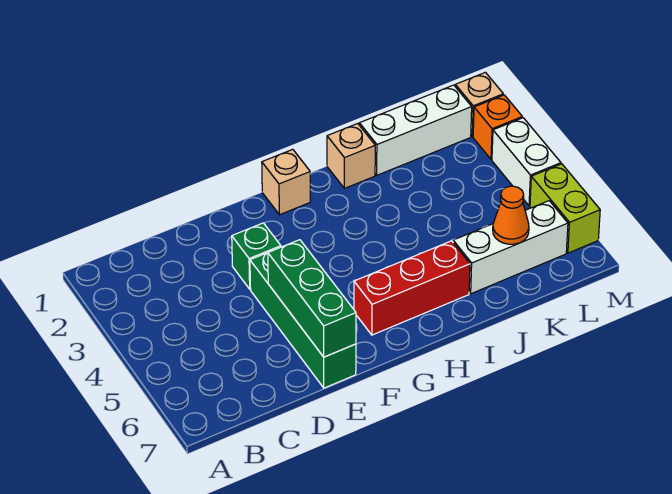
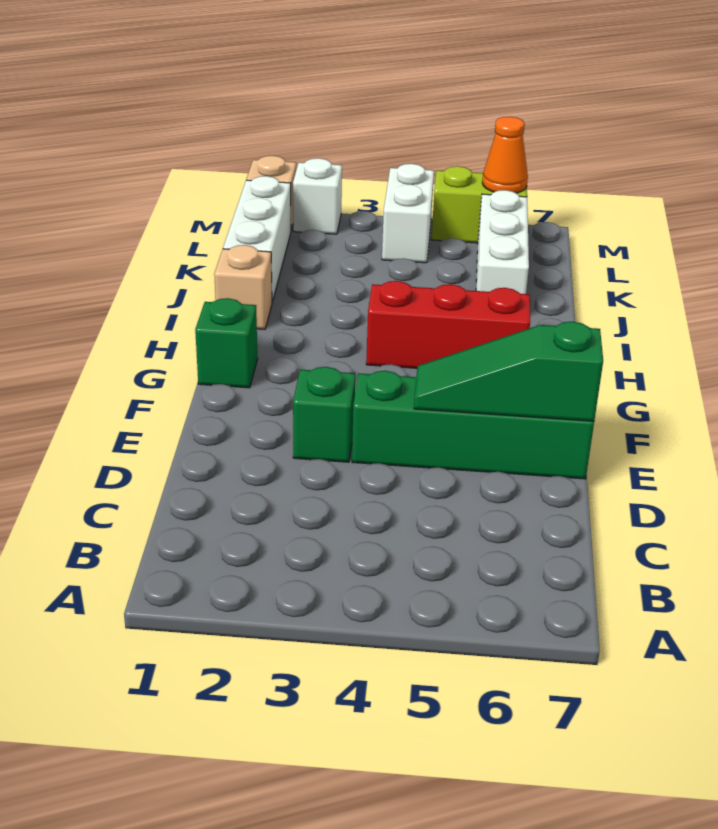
green 1x3 brick [268,240,356,357] -> green 1x3 slope [414,322,603,421]
tan 1x1 brick [262,149,310,215] -> green 1x1 brick [195,298,258,388]
red 1x3 brick [354,241,470,335] -> red 1x3 brick turned to [366,281,530,368]
orange 1x1 cone [493,186,529,244] -> orange 1x1 cone moved to [482,117,528,193]
orange 1x1 brick [473,95,522,159] -> white 1x1 brick [293,158,342,234]
white 1x2 brick [492,118,561,206] -> white 1x2 brick turned to [382,164,434,263]

